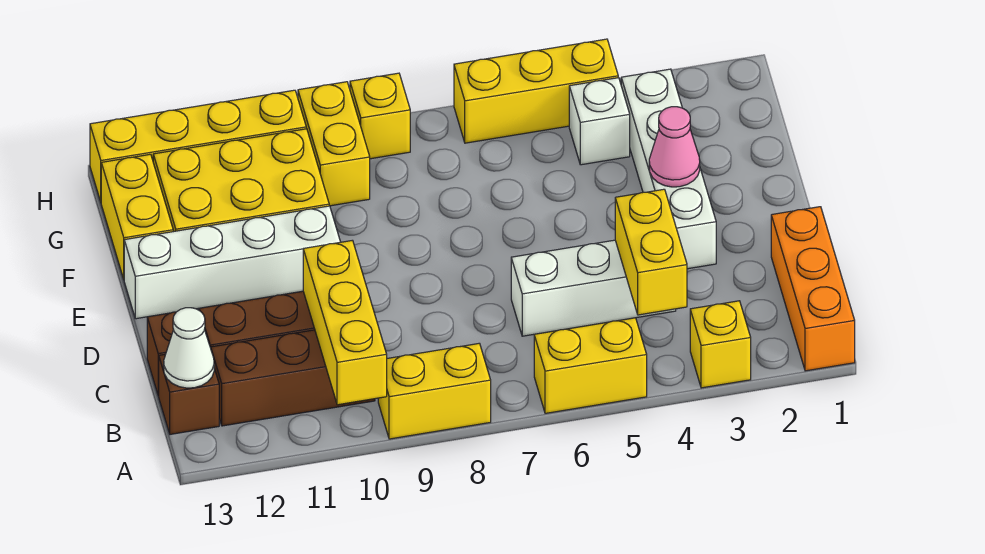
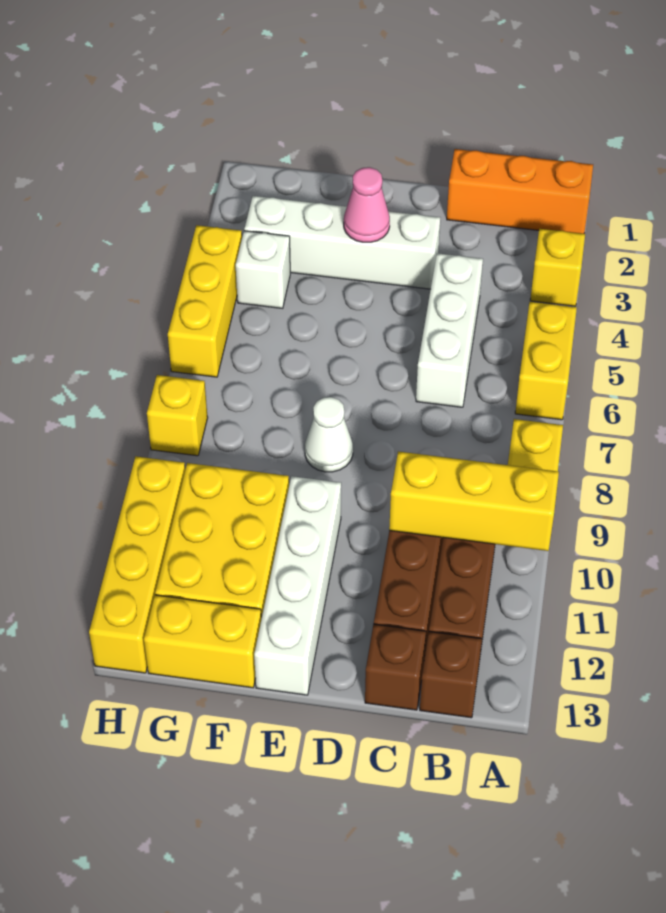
yellow 1x2 brick [615,189,687,315] -> none
white 1x1 cone [164,308,214,388] -> white 1x1 cone moved to [305,397,353,472]
yellow 1x2 brick [298,82,370,206] -> none

